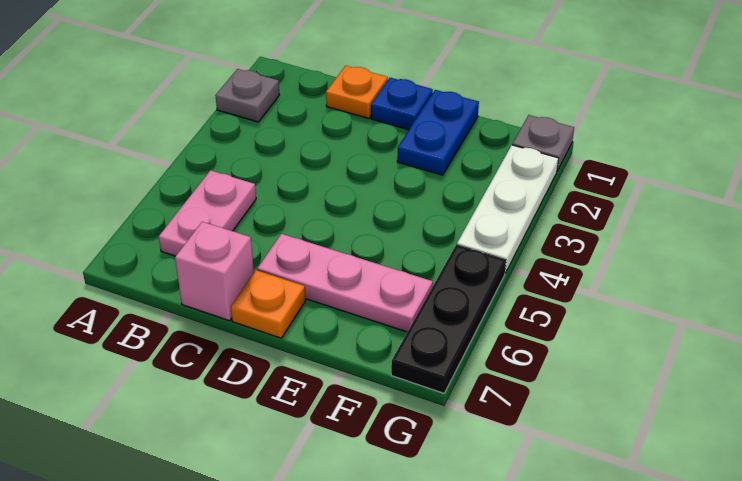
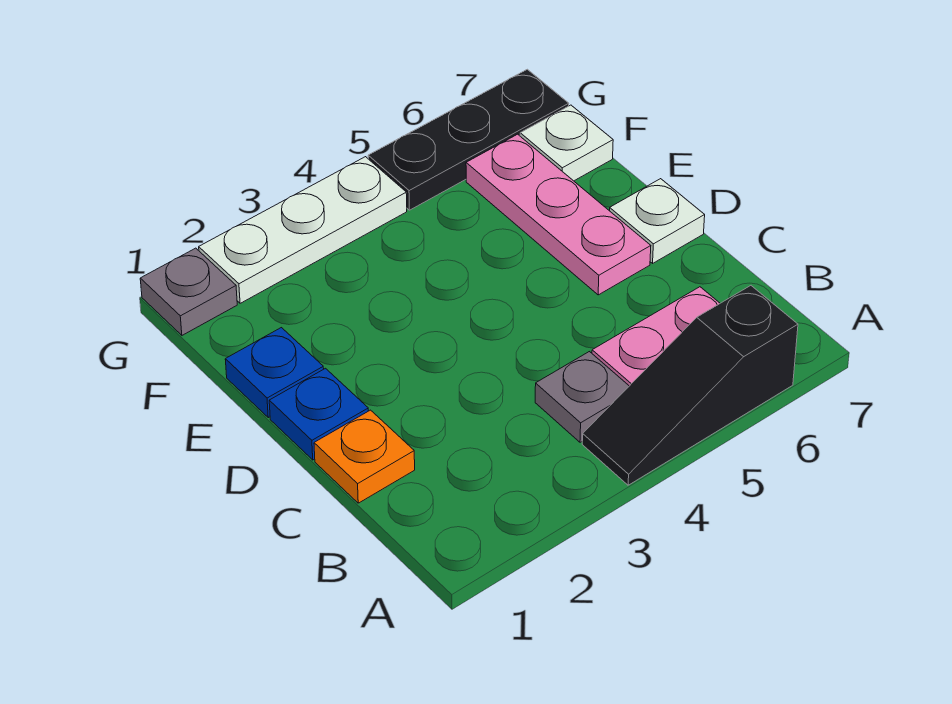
grey 1x1 plate [215,69,279,122] -> grey 1x1 plate moved to [535,352,629,442]
none -> black 1x3 slope [582,286,798,485]
pink 1x1 brick [175,222,254,321] -> none
orange 1x1 plate [231,270,306,338] -> white 1x1 plate [610,179,705,263]
blue 1x2 plate [397,90,479,175] -> blue 1x1 plate [225,328,324,418]
none -> white 1x1 plate [520,105,613,181]

